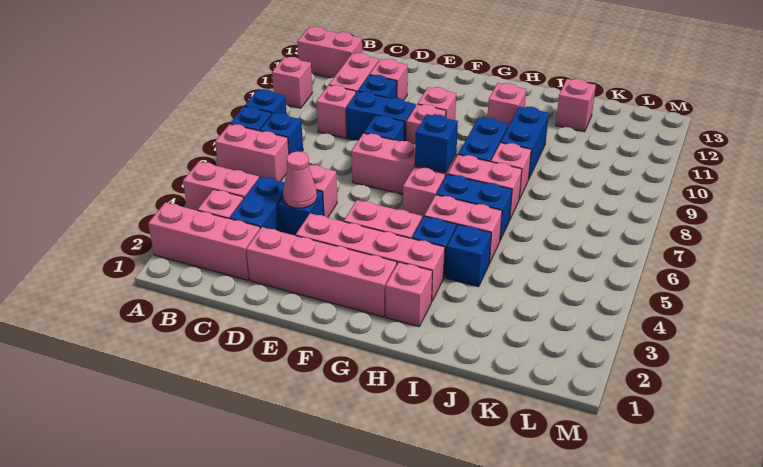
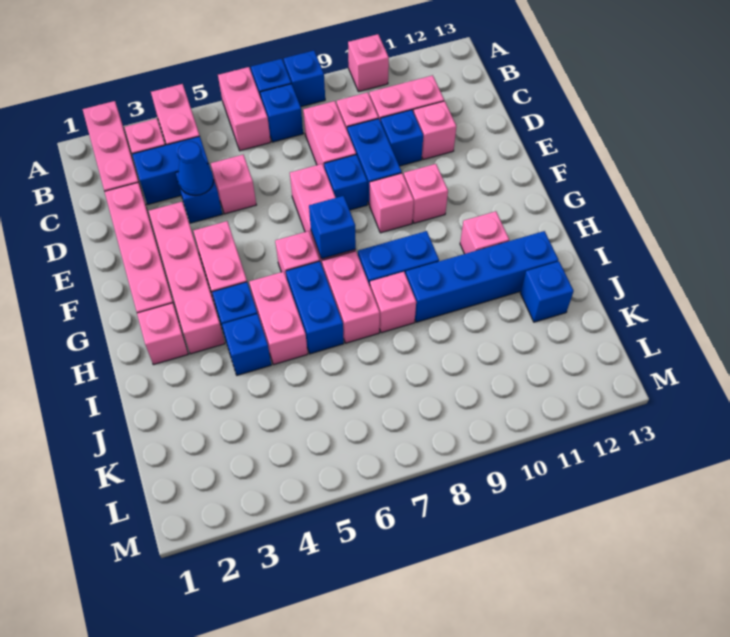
pink 1x2 brick [297,27,362,78] -> pink 1x2 brick moved to [303,101,356,166]
pink 1x1 cone [283,151,317,208] -> blue 1x1 cone [178,141,214,196]
blue 1x2 brick [501,106,549,178] -> blue 1x4 brick [406,231,559,322]
pink 1x1 brick [556,79,596,132] -> blue 1x1 brick [520,261,574,322]

